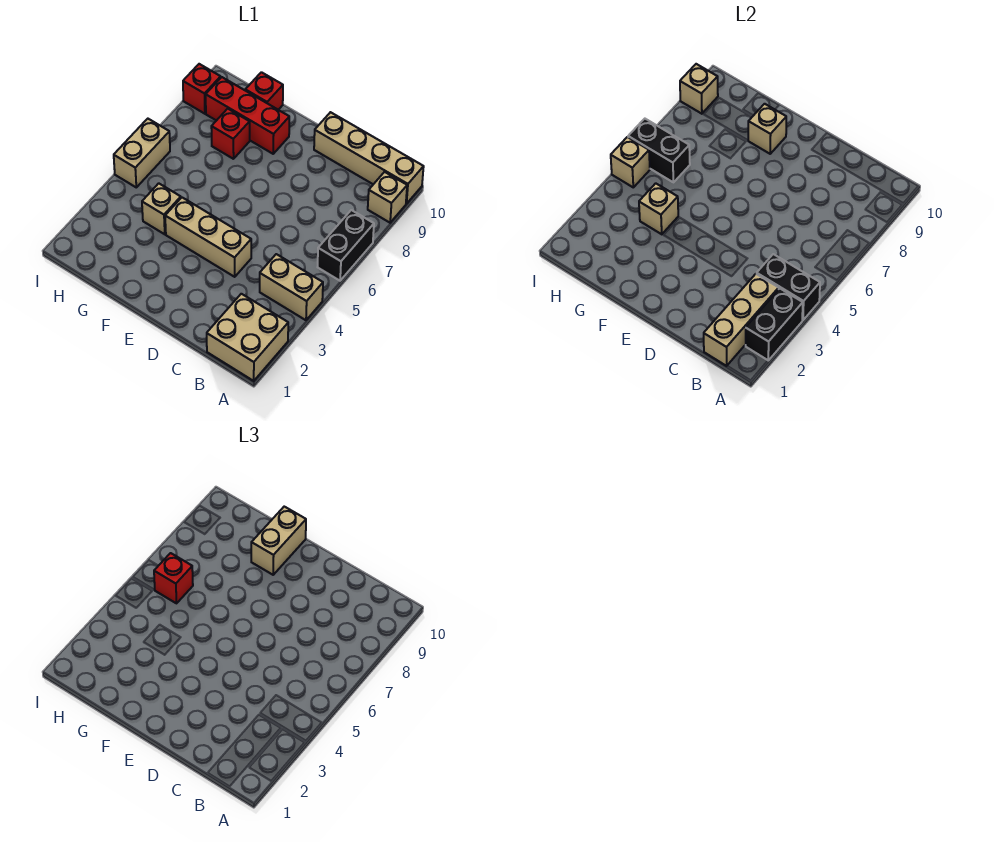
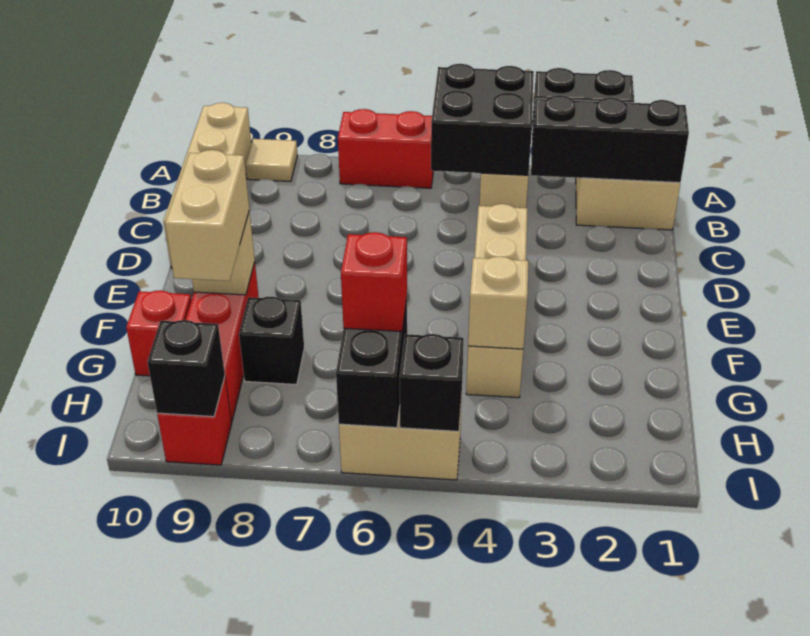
black 1x2 brick [757,254,820,320] -> black 2x2 brick [431,64,534,175]
black 1x2 brick [318,210,374,281] -> red 1x2 brick [338,109,433,188]
tan 1x1 brick [368,172,407,223] -> tan 1x1 tile [246,139,297,182]
tan 1x3 brick [704,274,779,366] -> black 1x3 brick [531,95,689,183]
tan 1x2 brick [251,507,306,575] -> tan 1x2 brick turned to [165,150,249,281]
red 1x1 brick [211,109,250,159] -> black 1x1 brick [239,297,304,385]
tan 1x1 brick [611,137,650,187] -> black 1x1 brick [400,334,464,431]
tan 1x1 brick [680,64,718,114] -> black 1x1 brick [147,320,225,417]

